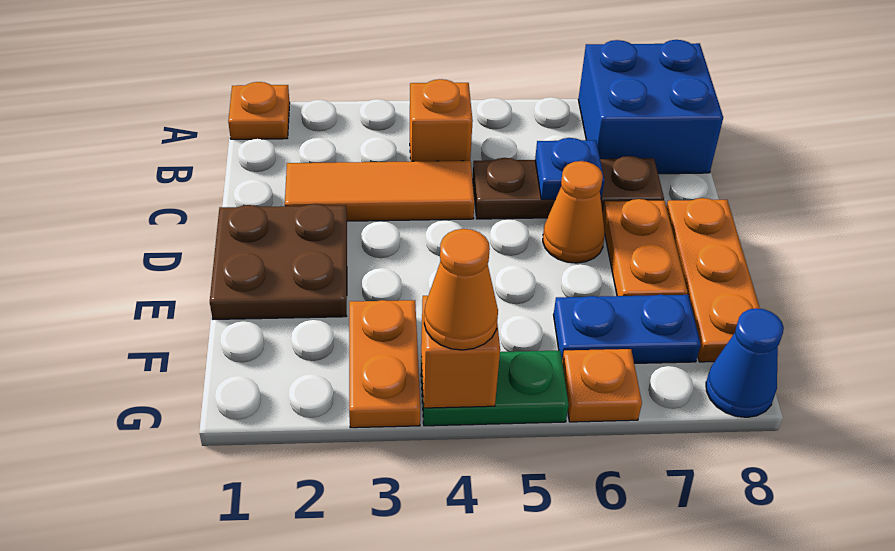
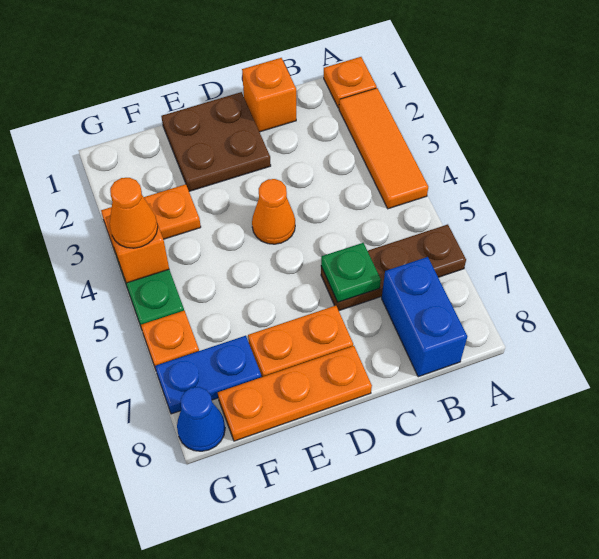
blue 2x2 brick [578,40,723,174] -> blue 1x2 brick [382,257,467,377]
orange 1x1 brick [410,79,473,161] -> orange 1x1 brick moved to [242,58,296,132]
orange 1x3 tile [285,161,475,221] -> orange 1x3 tile moved to [339,88,428,209]
brown 1x3 plate [473,156,664,219] -> brown 1x3 plate turned to [321,224,466,311]
blue 1x1 plate [535,138,604,200] -> green 1x1 plate [321,243,381,302]
orange 1x1 cone [543,161,605,263] -> orange 1x1 cone moved to [252,179,295,244]
blue 1x2 plate [554,295,701,363] -> blue 1x2 plate turned to [155,336,262,414]

